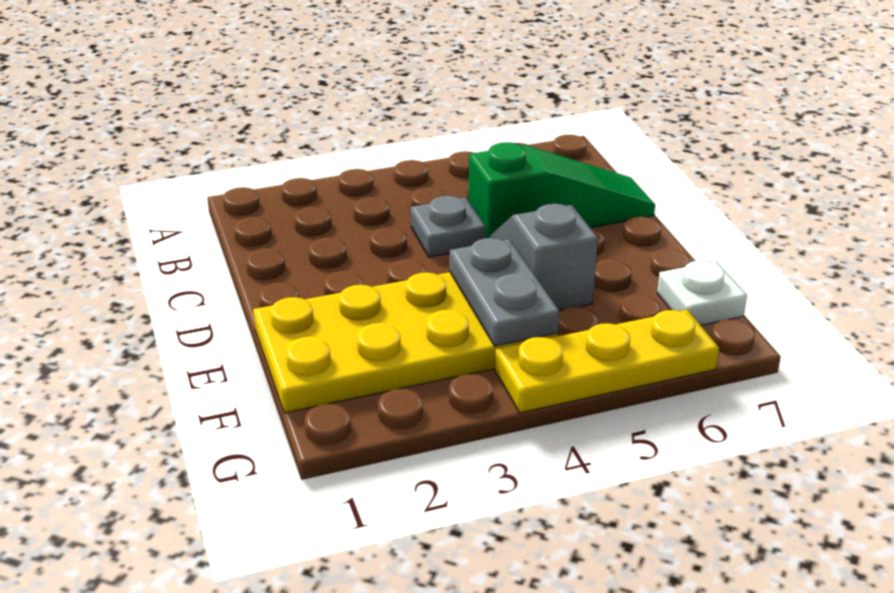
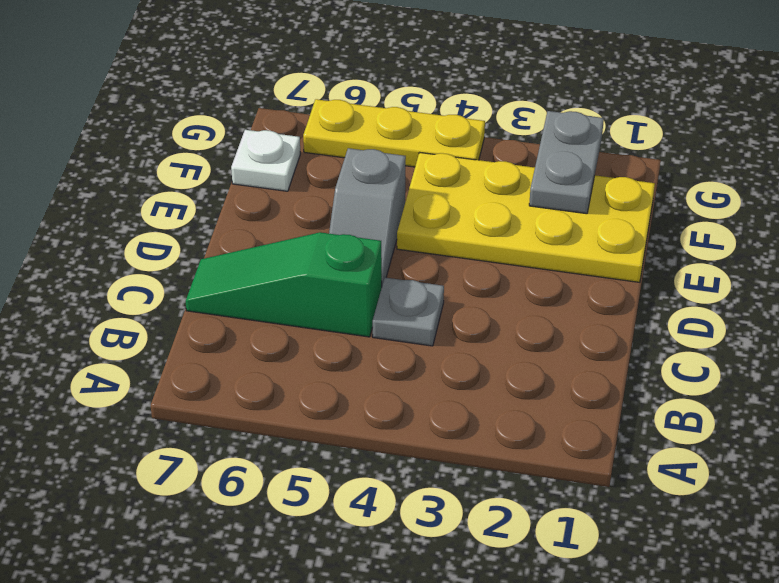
grey 1x2 plate [450,238,559,346] -> grey 1x2 plate moved to [529,111,604,214]

